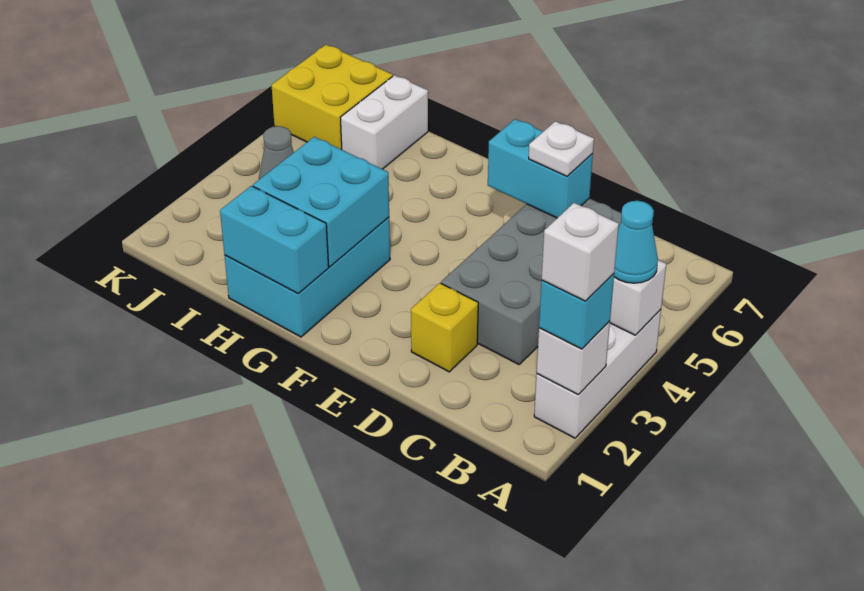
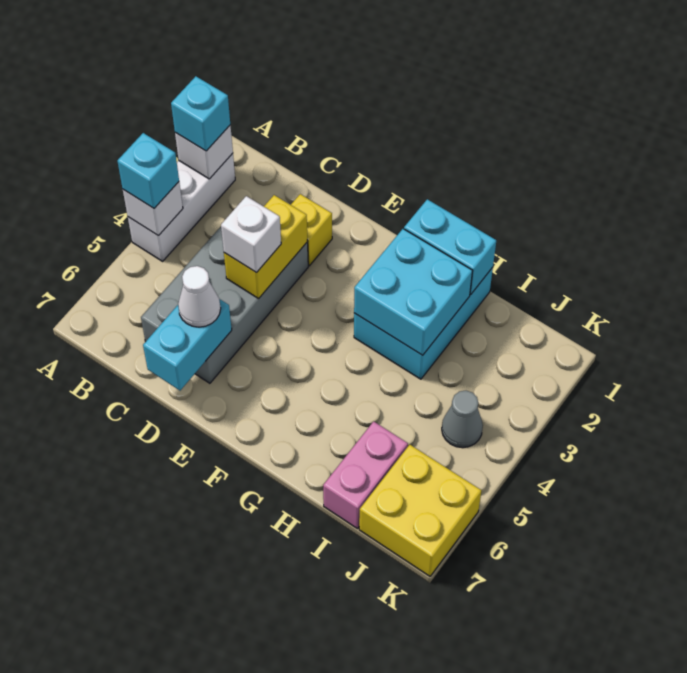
white 1x1 brick [542,203,619,301] -> white 1x1 brick moved to [221,196,281,273]
cyan 1x1 cone [614,201,658,283] -> cyan 1x1 brick [118,133,179,208]
none -> yellow 1x2 brick [224,195,307,299]
cyan 1x2 brick [488,119,593,218] -> cyan 1x2 brick turned to [143,299,232,391]
white 1x1 plate [529,121,594,176] -> white 1x1 cone [178,266,221,327]
white 1x2 brick [340,75,428,169] -> pink 1x2 brick [323,421,408,529]

